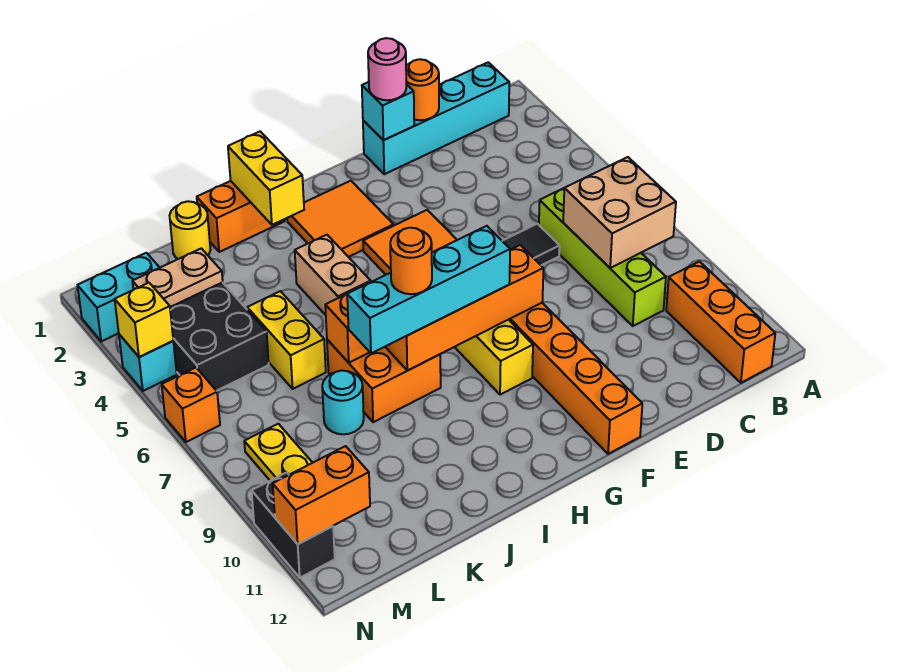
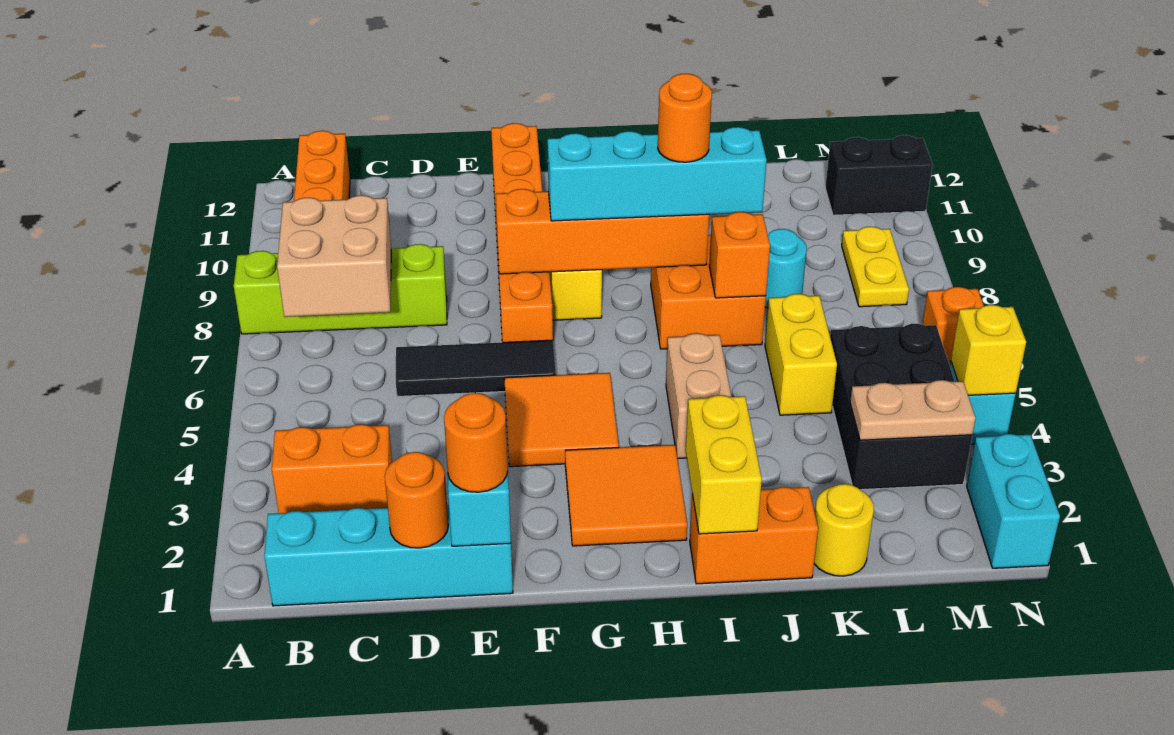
lime 1x4 brick [539,188,666,326] -> lime 1x4 brick turned to [234,244,447,334]
pink 1x1 round brick [368,38,406,100] -> orange 1x1 round brick [444,393,508,492]
cyan 1x2 brick [77,253,160,342] -> cyan 1x2 brick turned to [967,434,1060,568]
orange 1x2 brick [273,446,370,544] -> orange 1x2 brick moved to [272,424,392,513]
black 1x2 brick [252,472,335,578] -> black 1x2 brick turned to [825,135,933,215]

